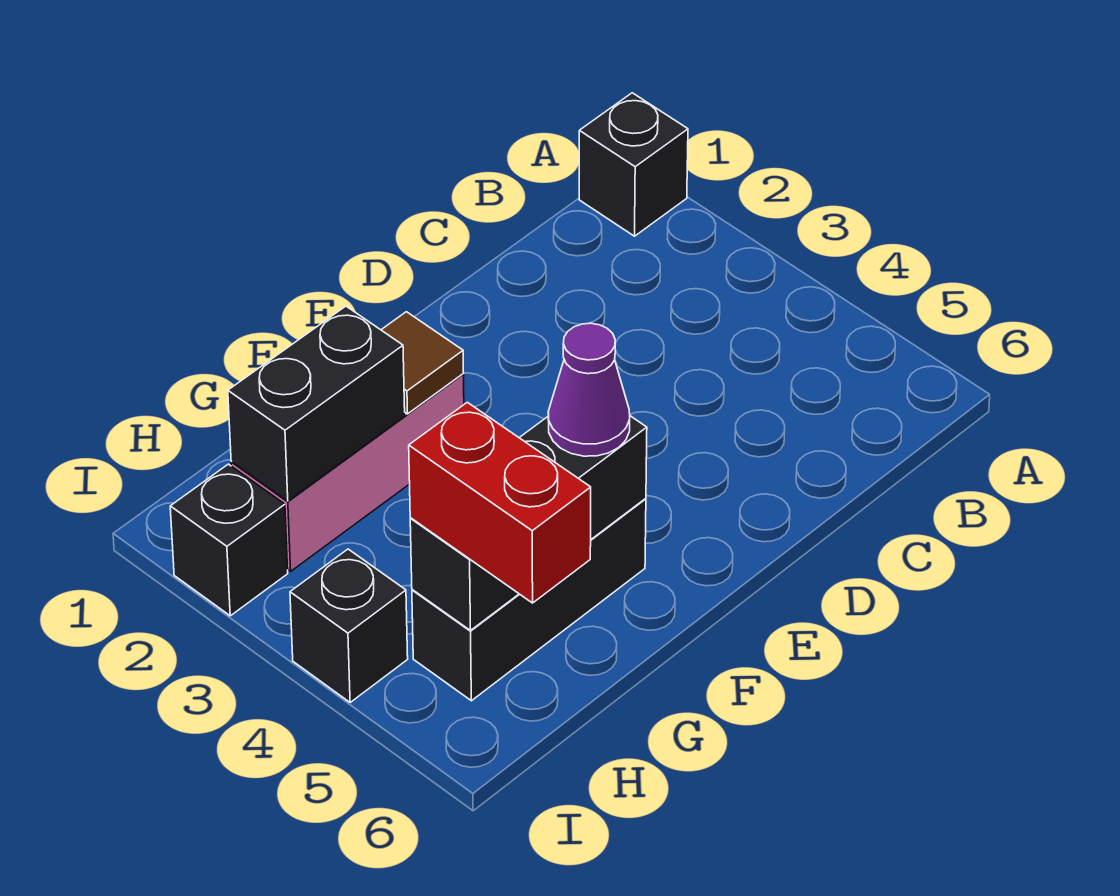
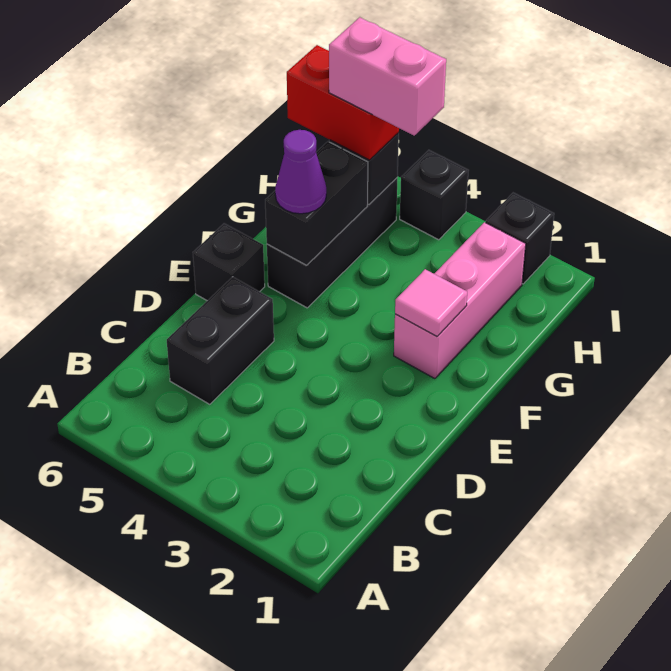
black 1x1 brick [579,93,688,236] -> black 1x1 brick moved to [193,223,265,301]
brown 1x1 tile [381,312,464,414] -> pink 1x1 tile [395,269,467,336]
black 1x2 brick [228,306,405,501] -> black 1x2 brick moved to [167,277,274,404]
none -> pink 1x2 brick [329,17,446,135]

